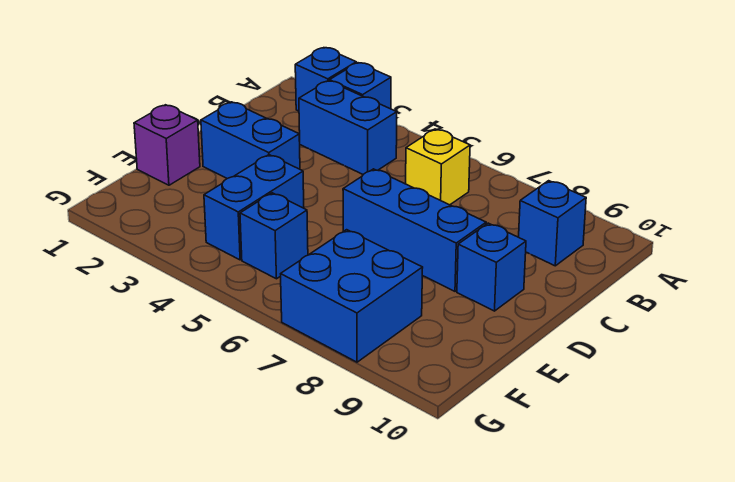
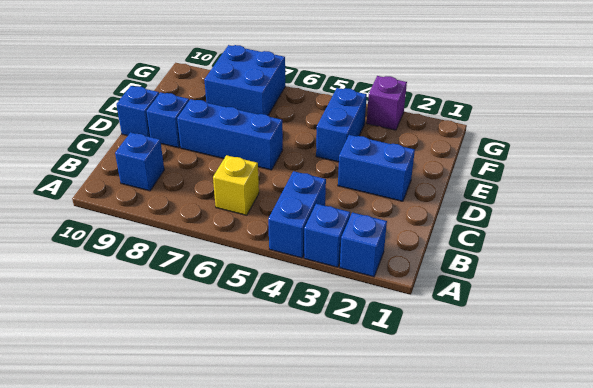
blue 1x2 brick [299,81,397,174] -> blue 1x2 brick turned to [268,171,326,258]
purple 1x1 brick [134,105,200,185] -> purple 1x1 brick moved to [367,76,407,130]
blue 1x1 brick [240,193,308,279] -> blue 1x1 brick moved to [116,86,159,137]

